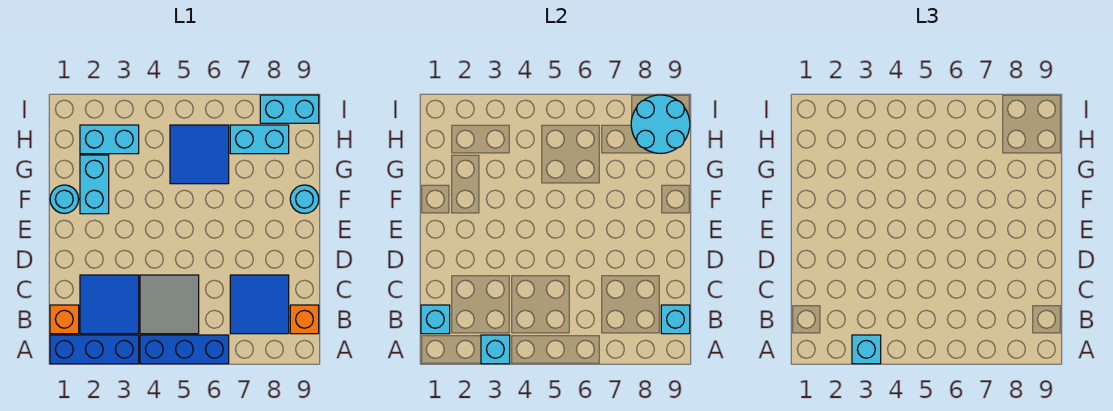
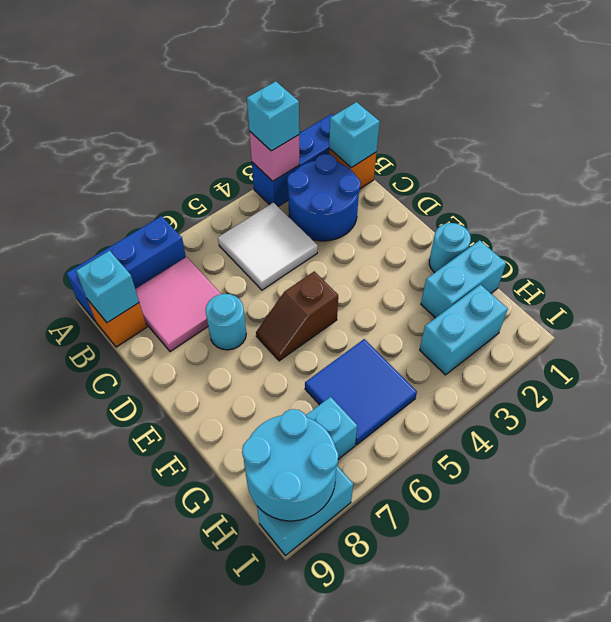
cyan 1x1 brick [481,335,510,364] -> pink 1x1 brick [249,131,299,181]
blue 1x3 brick [140,335,229,364] -> blue 1x3 brick moved to [66,216,186,322]
blue 2x2 tile [80,275,139,334] -> blue 2x2 round brick [287,154,361,241]
grey 2x2 tile [140,275,199,334] -> white 2x2 tile [218,202,318,290]
blue 2x2 tile [230,275,289,334] -> pink 2x2 tile [135,257,221,352]
none -> brown 1x2 slope [256,271,338,361]
cyan 1x2 brick [80,155,109,214] -> cyan 1x2 brick turned to [421,240,506,318]
cyan 1x1 round brick [290,185,319,213] -> cyan 1x1 round brick moved to [205,294,246,350]

